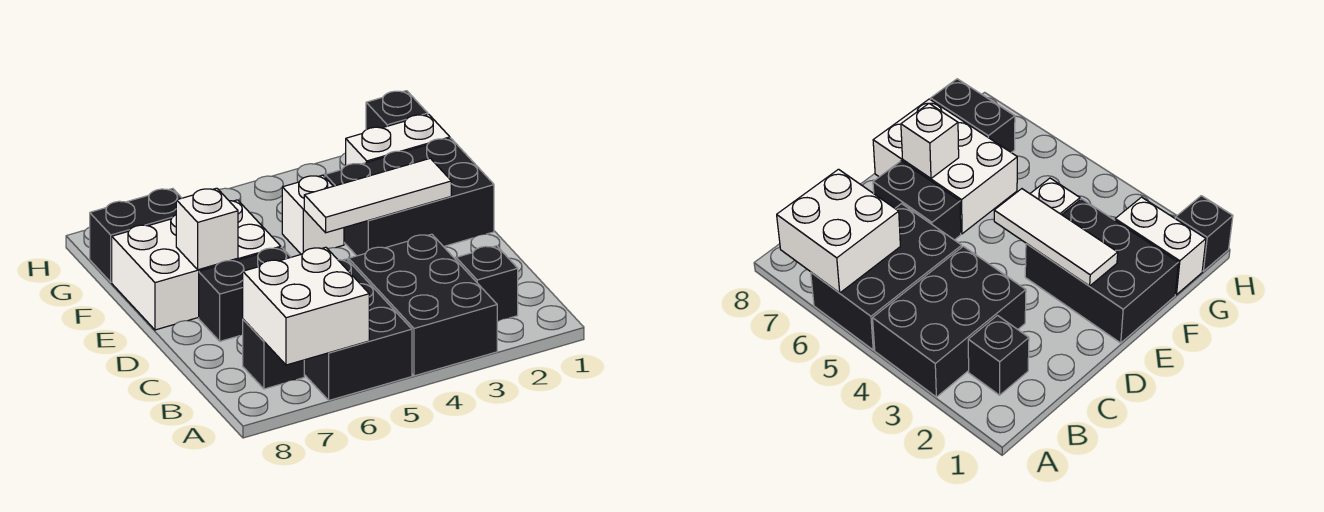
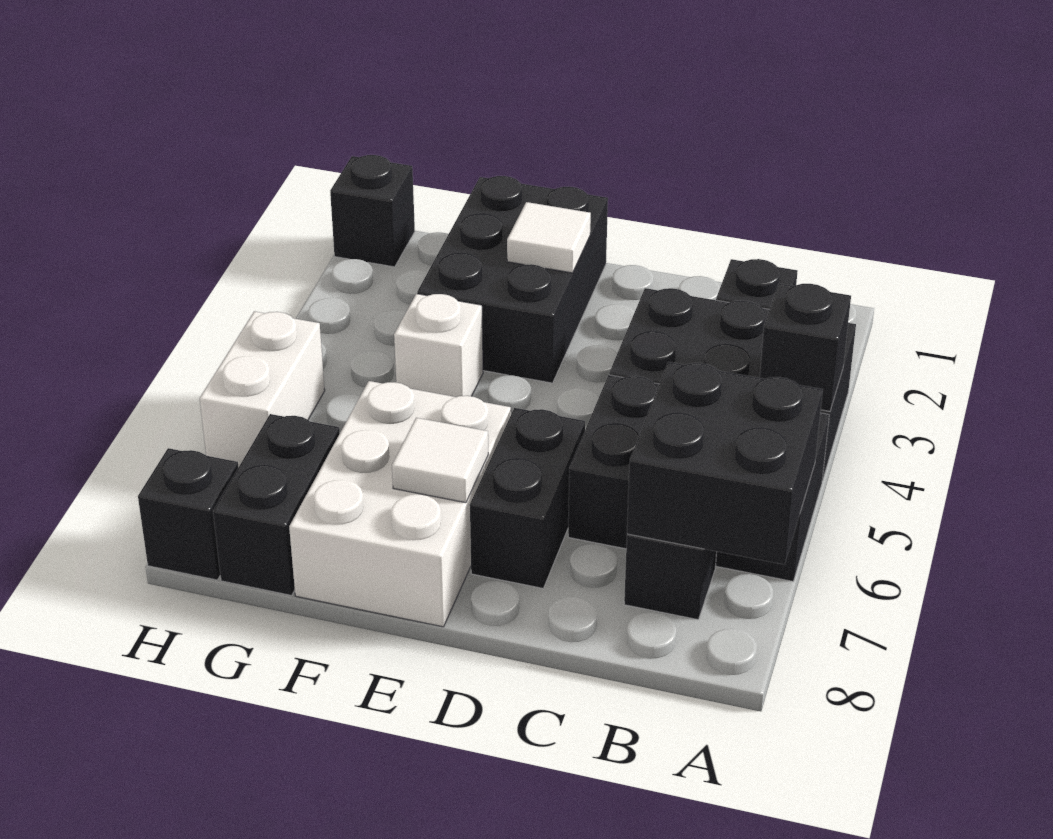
none -> black 1x1 brick [760,283,851,411]
white 2x2 brick [243,247,369,365] -> black 2x2 brick [627,362,823,565]
white 1x3 tile [304,158,451,233] -> white 1x1 tile [507,202,591,273]
white 1x1 brick [176,188,238,270] -> white 1x1 tile [392,418,488,503]
white 1x2 brick [346,114,450,166] -> white 1x2 brick moved to [200,311,325,467]
none -> black 1x1 brick [138,448,238,580]

